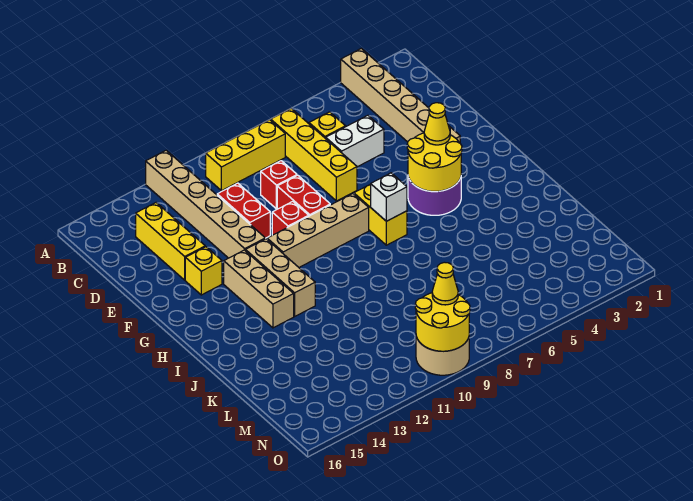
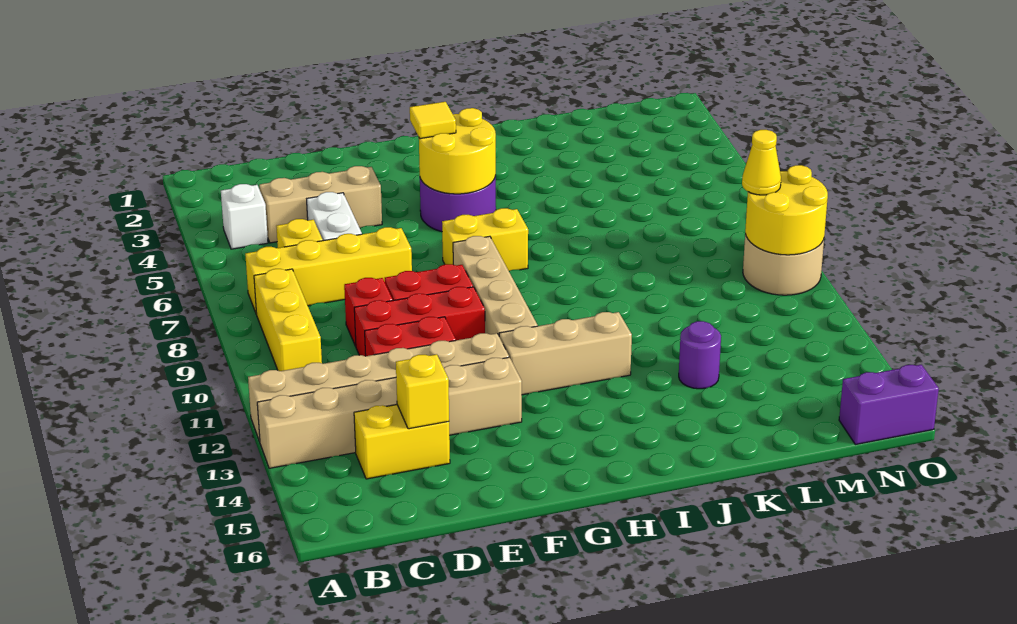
tan 1x6 brick [341,48,460,143] -> tan 1x6 brick moved to [257,357,522,468]
yellow 1x3 brick [136,203,205,280] -> yellow 1x2 brick [354,405,450,479]
red 1x1 brick [272,201,309,235] -> red 1x3 brick [354,287,485,356]
yellow 1x1 brick [185,247,222,295] -> yellow 1x1 brick moved to [396,354,449,429]
yellow 1x1 cone [424,103,450,145] -> yellow 1x1 tile [410,102,456,139]
tan 1x3 brick [224,250,294,328] -> tan 1x3 brick moved to [259,166,382,243]
white 1x1 brick [371,173,407,221] -> white 1x1 brick moved to [221,184,268,249]
none -> purple 1x1 round brick [679,321,721,389]
none -> purple 1x2 brick [839,365,939,445]

